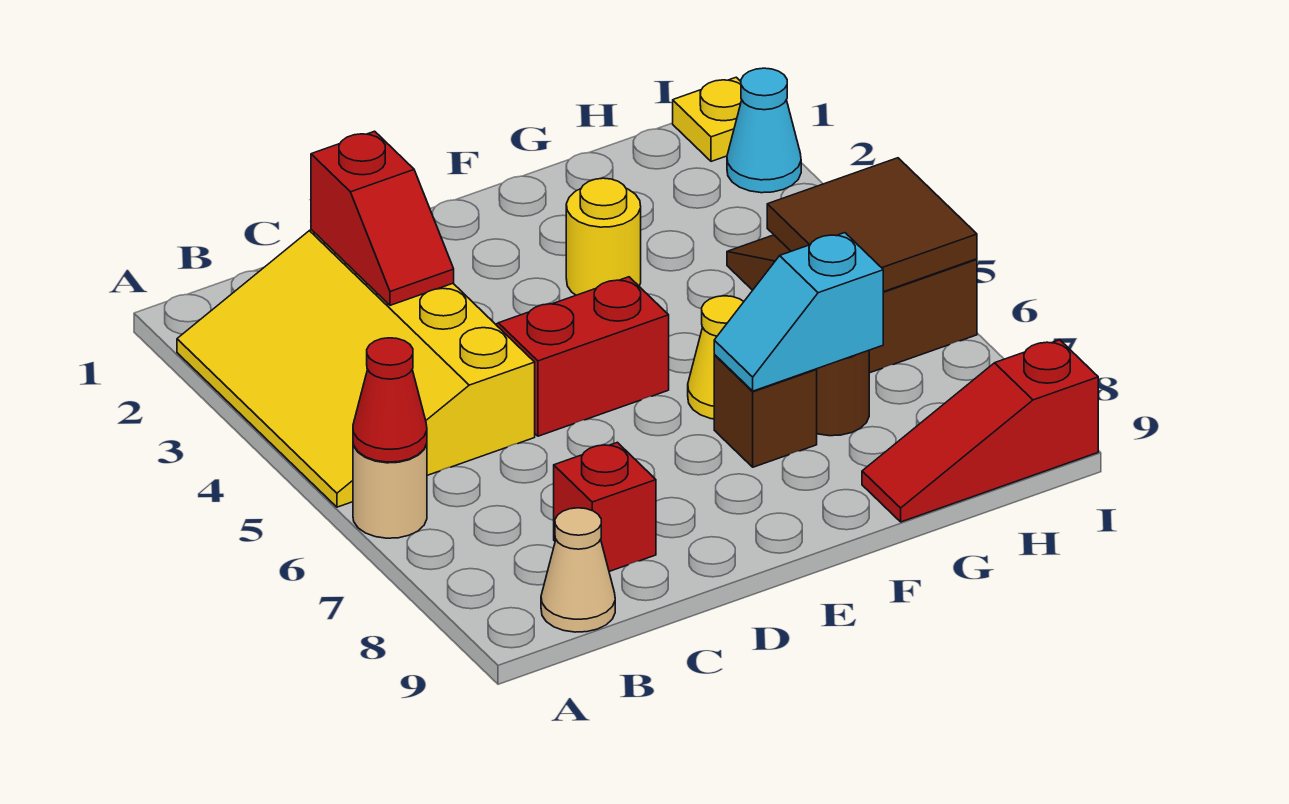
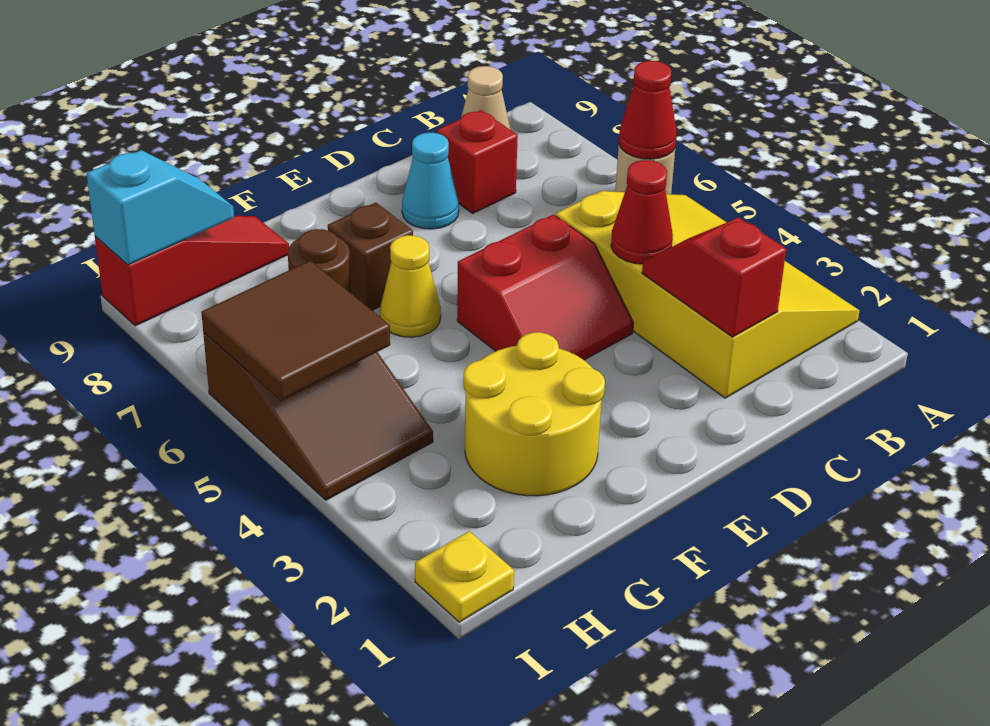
none -> red 1x1 cone [611,160,673,264]
yellow 1x1 round brick [566,178,641,295] -> yellow 2x2 round brick [464,332,605,496]
cyan 1x2 slope [714,233,883,391] -> cyan 1x2 slope moved to [86,150,234,265]
cyan 1x1 cone [727,68,801,193] -> cyan 1x1 cone moved to [402,133,459,229]

